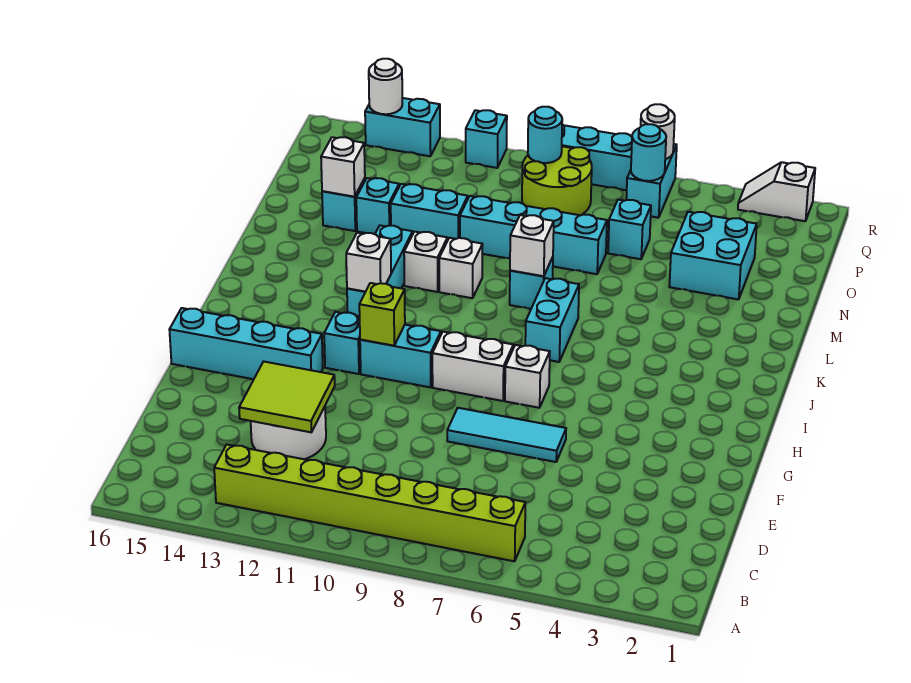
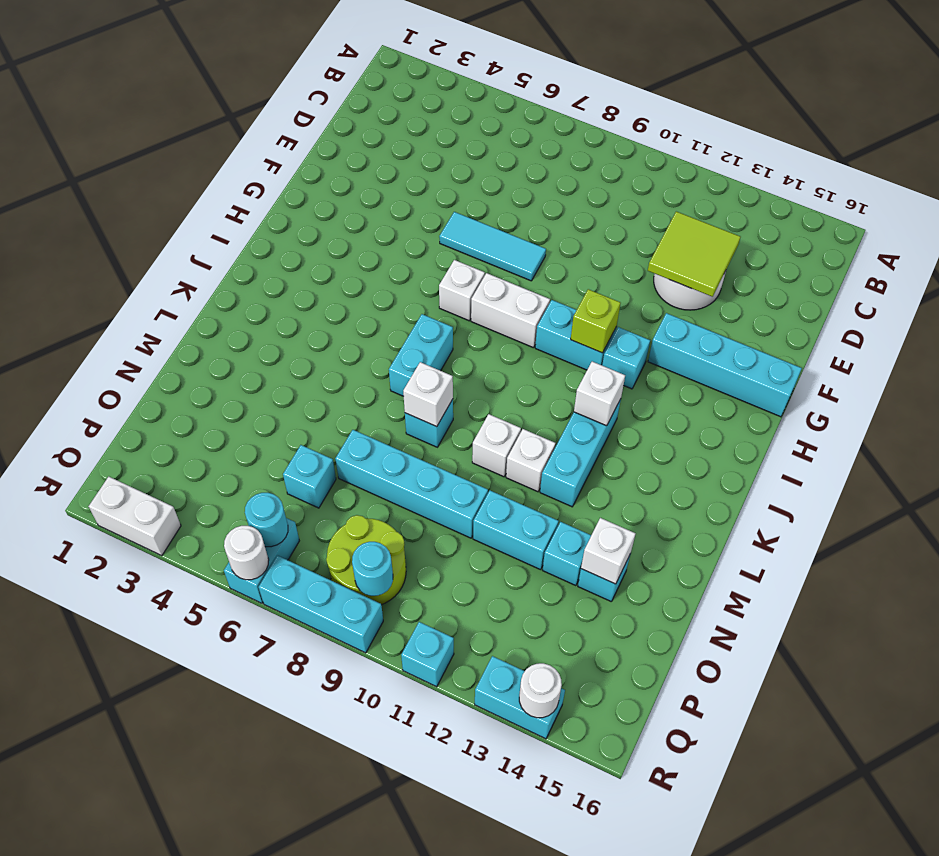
lime 1x8 brick [214,444,525,561] -> none
cyan 2x2 brick [669,212,757,299] -> none
white 1x2 slope [738,162,815,221] -> white 1x2 brick [89,477,181,555]

